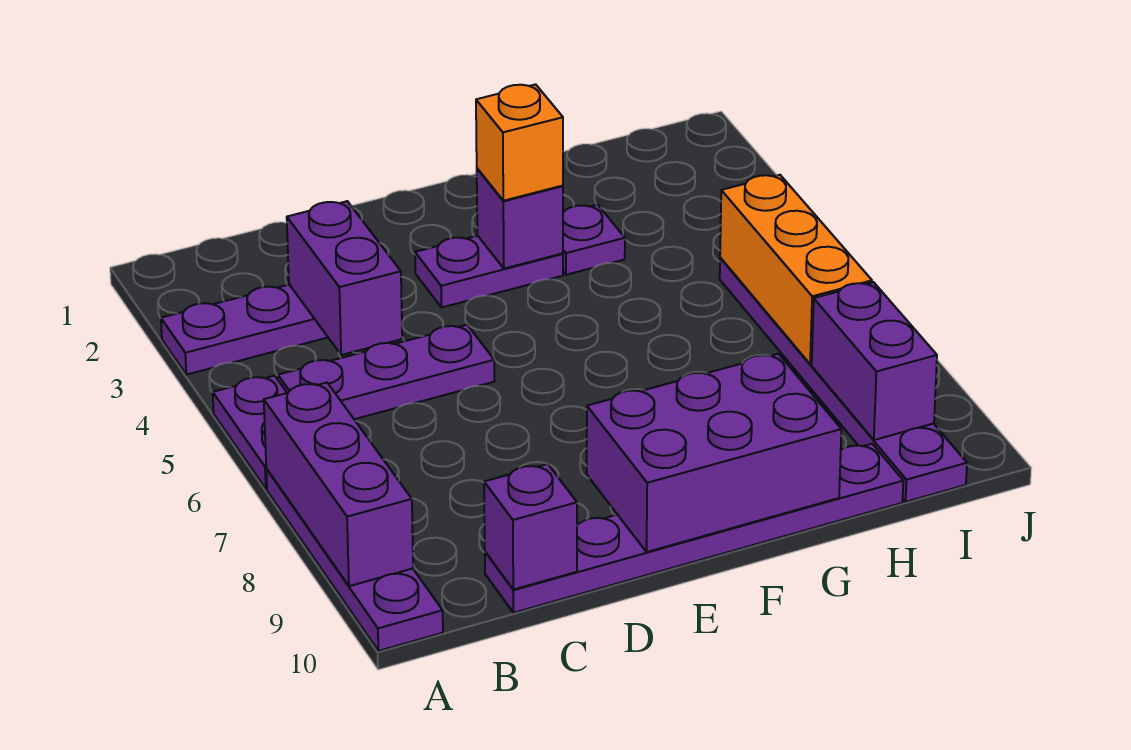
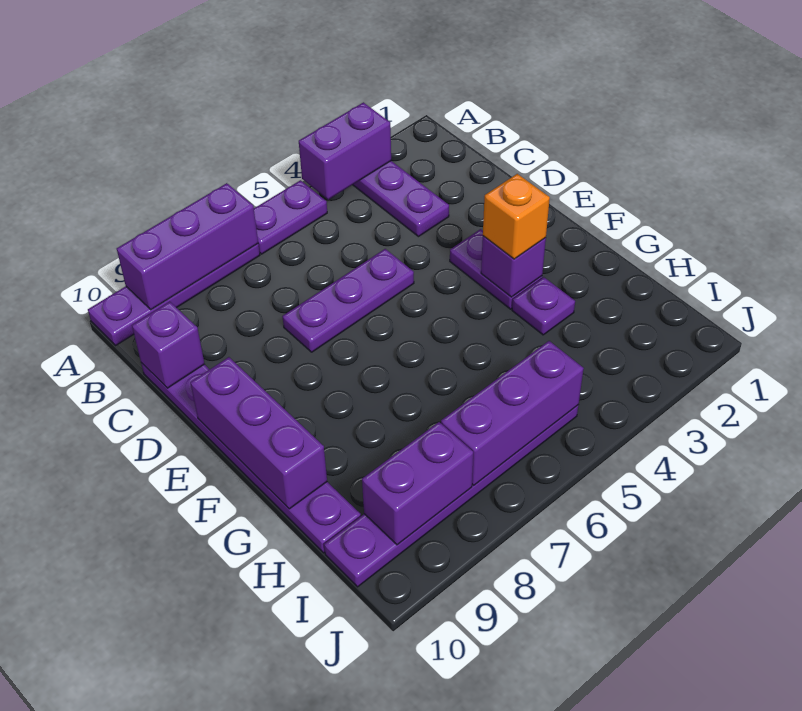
purple 1x3 plate [278,325,494,419] -> purple 1x3 plate turned to [282,249,414,352]
purple 1x2 brick [287,201,402,355] -> purple 1x2 brick moved to [299,102,391,200]
purple 2x3 brick [587,354,841,552] -> purple 1x3 brick [190,357,327,509]
orange 1x3 brick [720,175,872,364] -> purple 1x3 brick [441,341,584,485]

